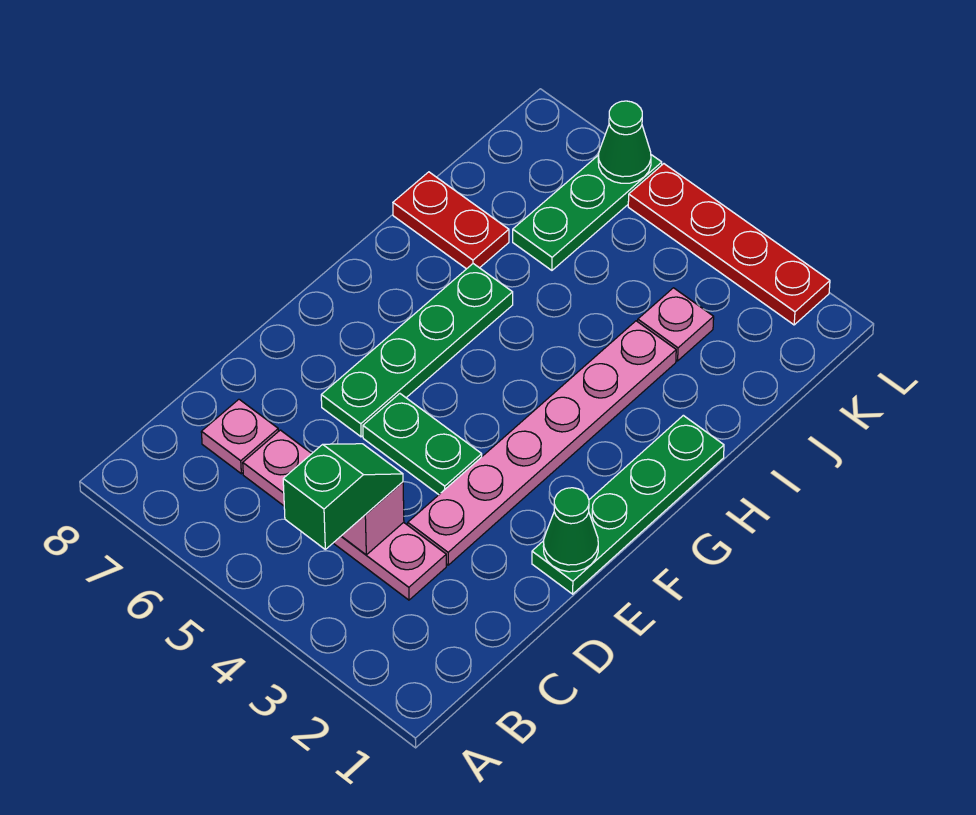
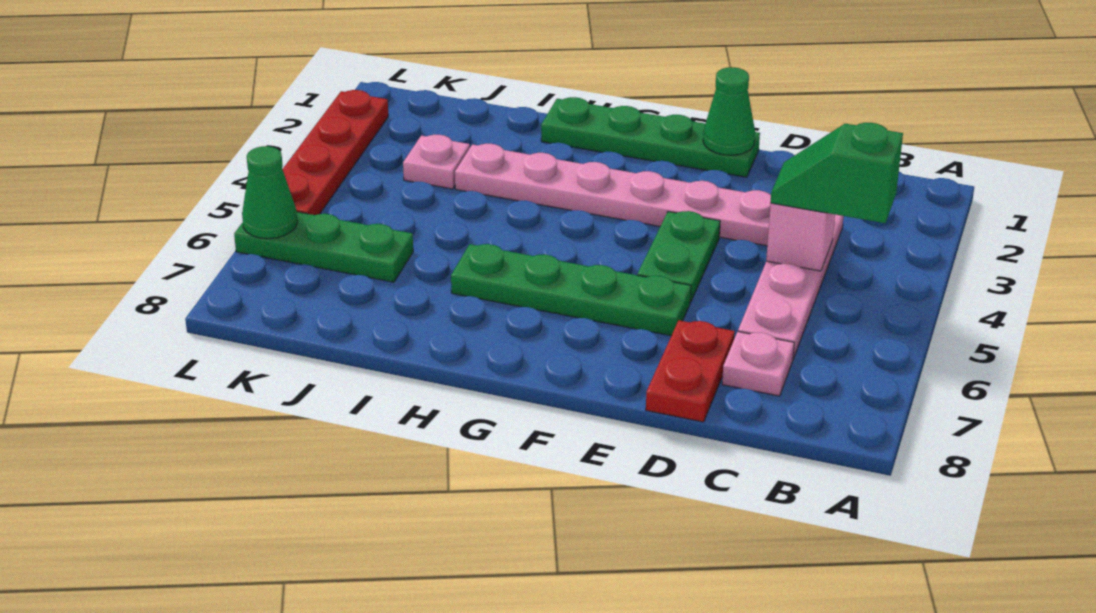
red 1x2 plate [393,172,509,269] -> red 1x2 plate moved to [646,320,735,422]

